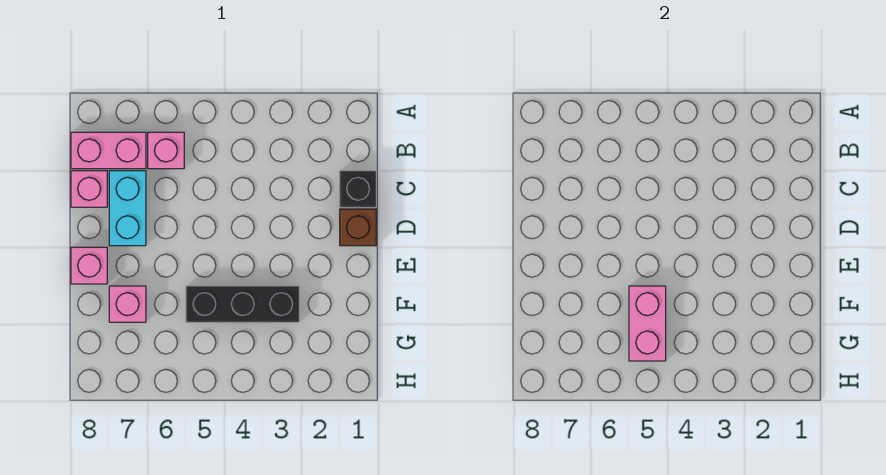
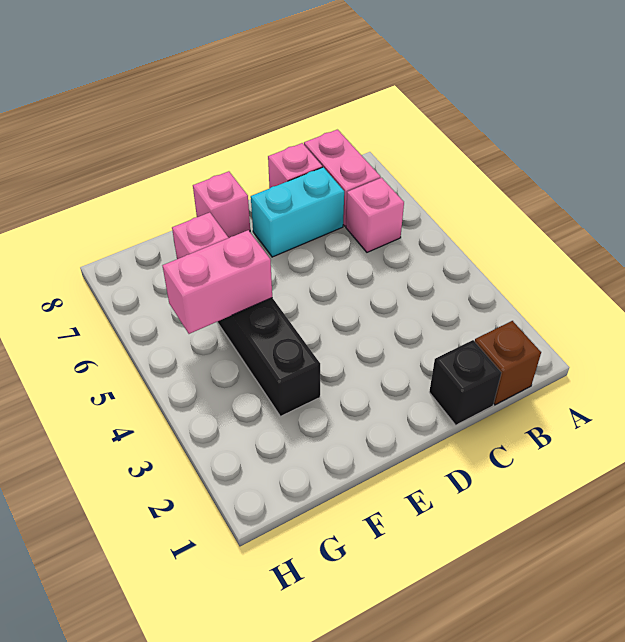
brown 1x1 brick [340,209,376,246] -> brown 1x1 brick moved to [475,321,541,405]

